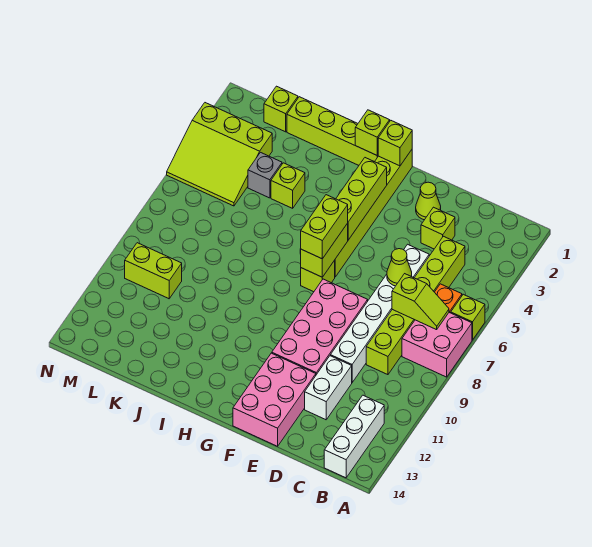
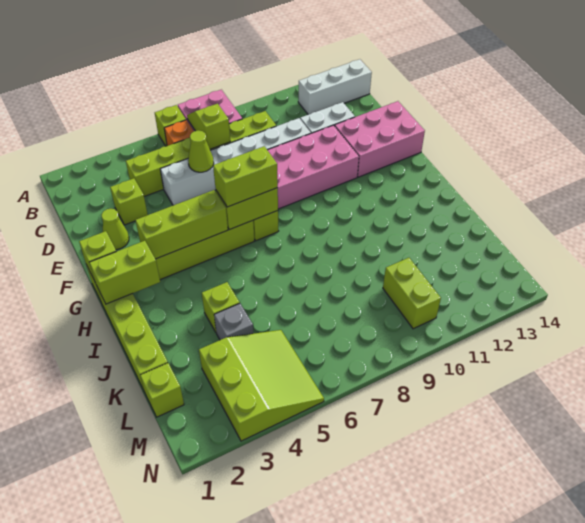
lime 1x1 brick [355,110,390,155] -> lime 1x2 brick [89,241,160,304]

